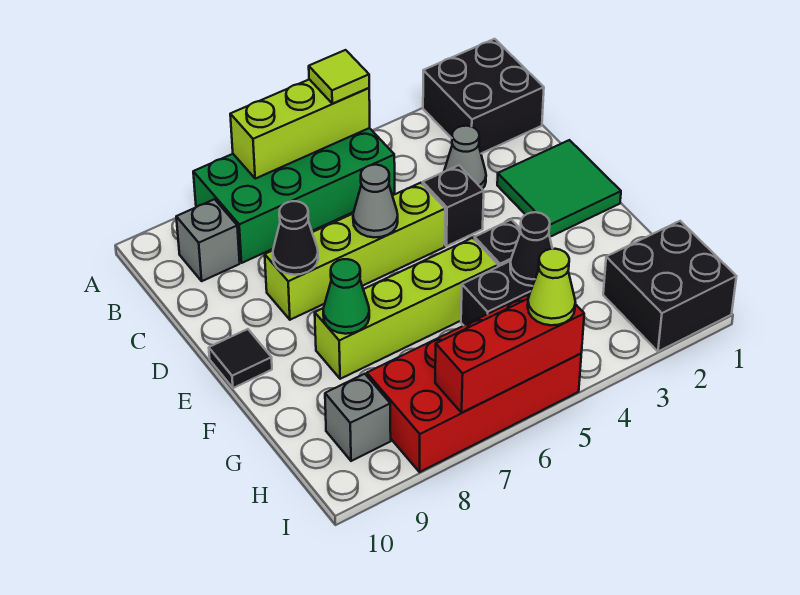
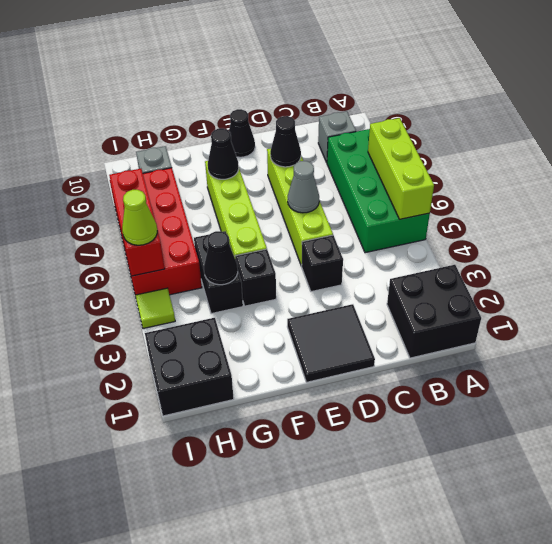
lime 1x1 tile [309,50,369,104] -> lime 1x1 tile moved to [135,288,175,329]
grey 1x1 cone [444,126,486,189] -> none
green 2x2 tile [497,140,621,237] -> black 2x2 tile [287,304,375,382]
black 1x1 tile [209,329,272,388] -> black 1x1 cone [229,109,255,157]
green 1x1 cone [323,259,369,334] -> black 1x1 cone [208,128,239,179]

